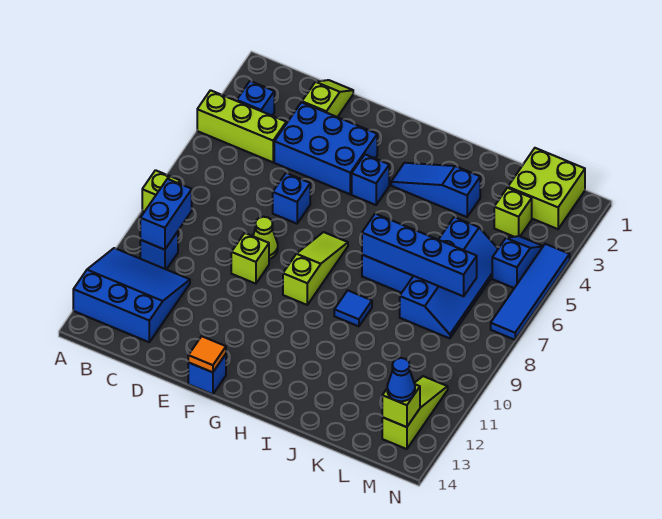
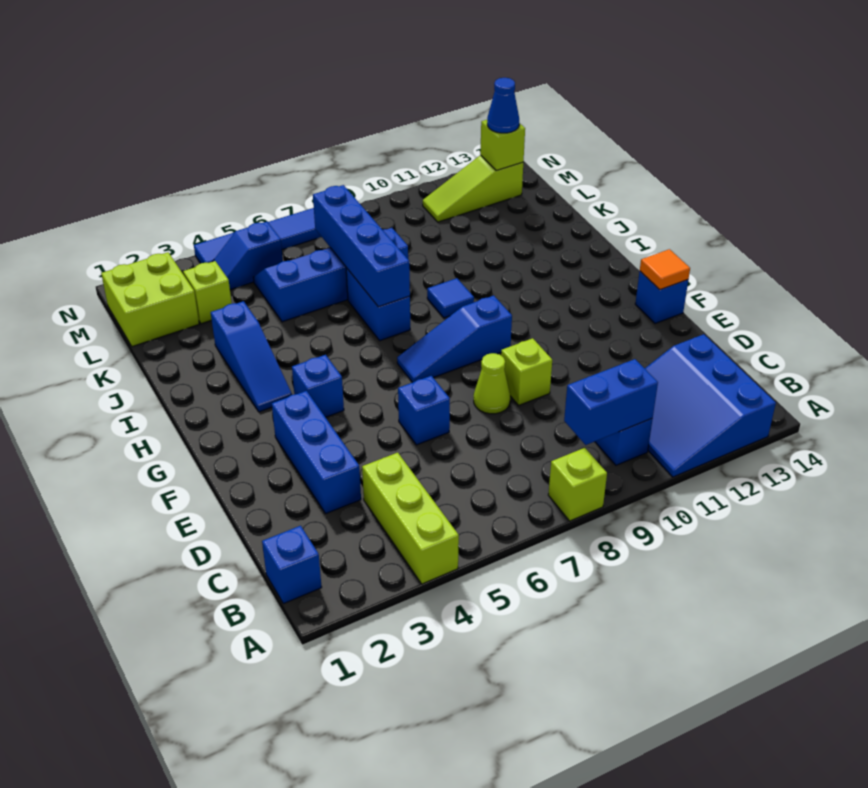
blue 1x1 brick [237,81,274,116] -> blue 1x1 brick moved to [262,526,322,604]
lime 1x2 slope [302,80,353,117] -> none
blue 2x3 brick [274,102,377,194] -> blue 1x3 brick [272,391,361,514]
lime 1x3 slope [283,232,348,305] -> blue 1x3 slope [397,296,512,383]

